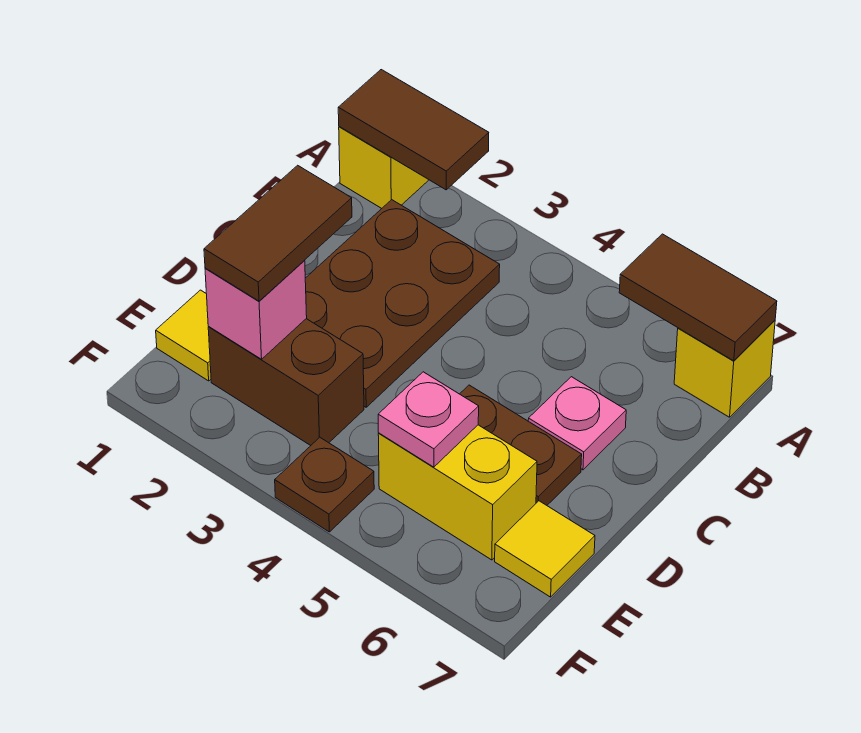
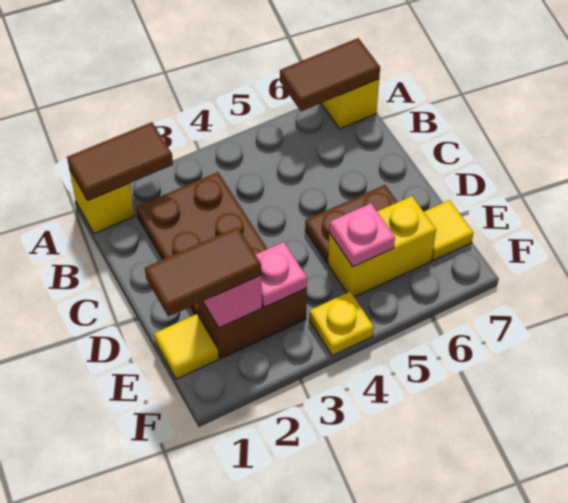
pink 1x1 plate [528,377,626,470] -> pink 1x1 plate moved to [255,242,307,307]
brown 1x2 tile [204,165,352,301] -> brown 1x2 tile turned to [145,227,261,317]
brown 1x1 plate [275,437,374,532] -> yellow 1x1 plate [309,292,374,356]

